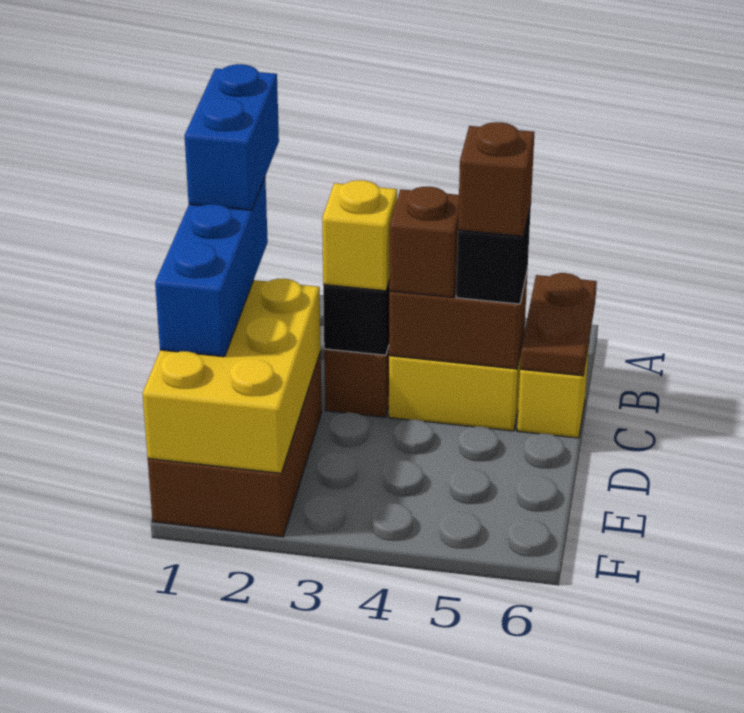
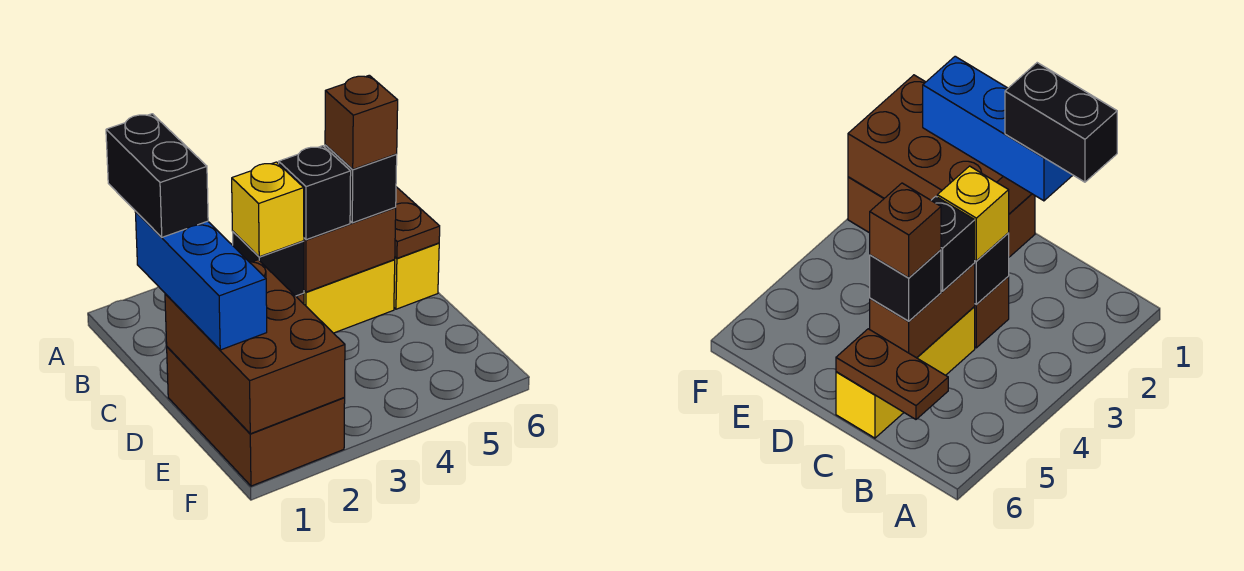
blue 1x2 brick [185,64,279,210] -> black 1x2 brick [106,114,208,237]
brown 1x1 brick [389,187,459,297] -> black 1x1 brick [279,146,351,240]
yellow 2x3 brick [143,279,321,473] -> brown 2x3 brick [165,260,345,434]

